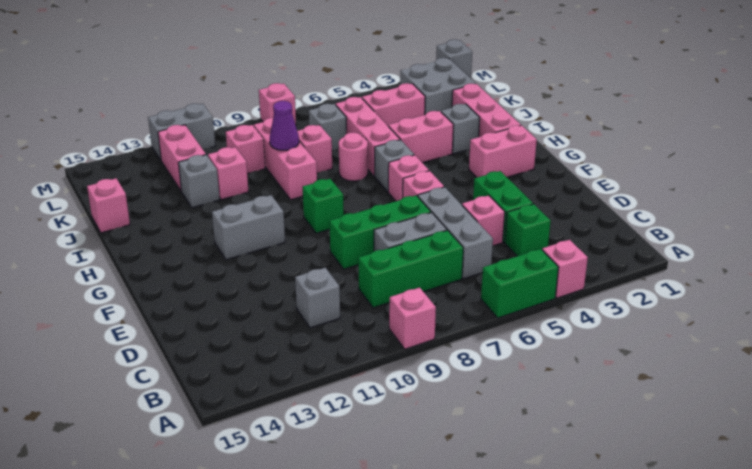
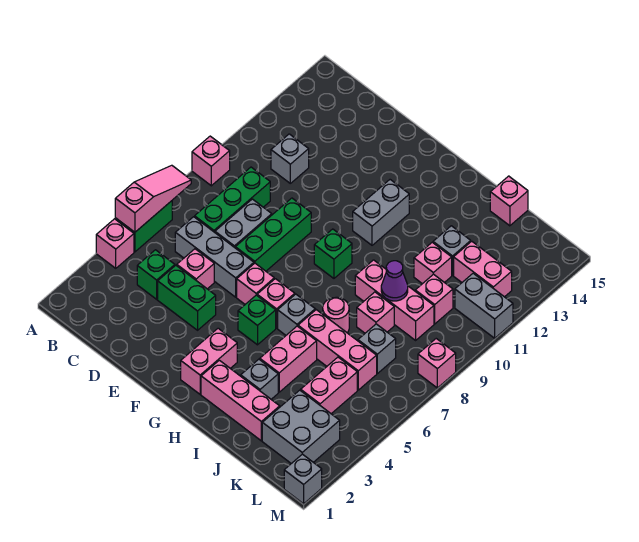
none -> pink 1x3 slope [115,165,191,232]
none -> green 1x1 brick [238,295,276,345]
grey 1x2 brick [148,103,215,160] -> grey 1x2 brick turned to [455,273,513,338]

